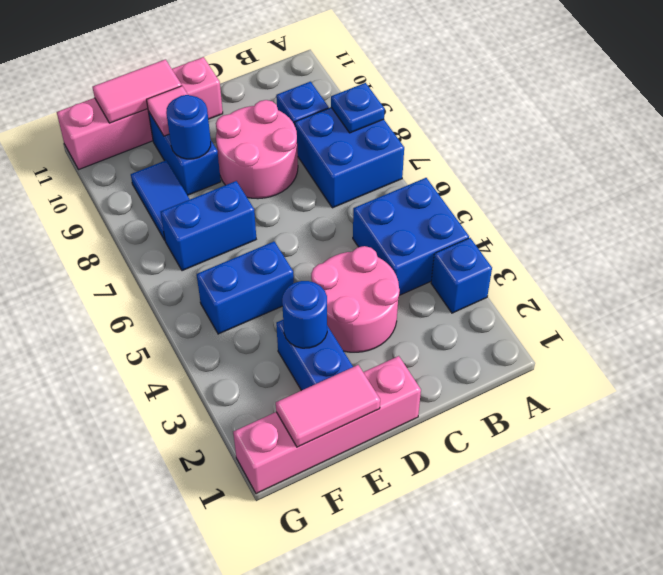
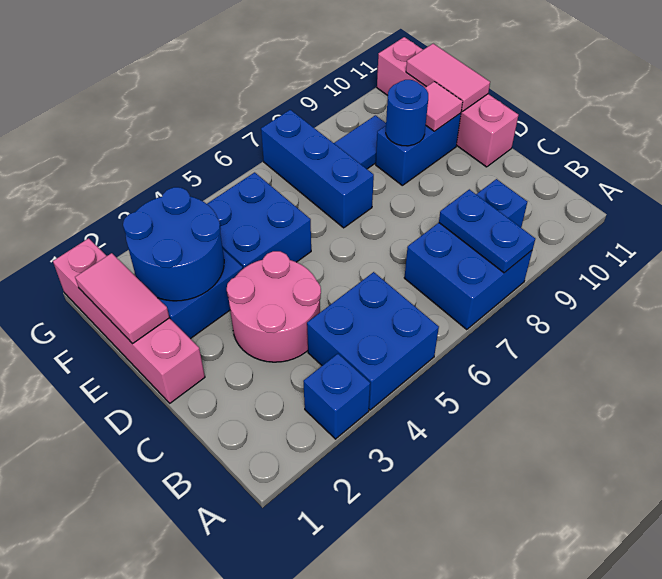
blue 1x1 plate [331,83,385,133] -> blue 1x2 plate [439,189,535,273]
pink 2x2 round brick [216,100,298,199] -> none
blue 1x1 round brick [282,281,327,348] -> blue 2x2 round brick [123,187,224,301]
blue 1x2 brick [197,241,294,334] -> blue 2x2 brick [207,172,311,269]
blue 1x2 brick [161,181,256,271] -> blue 1x3 brick [261,110,374,228]

